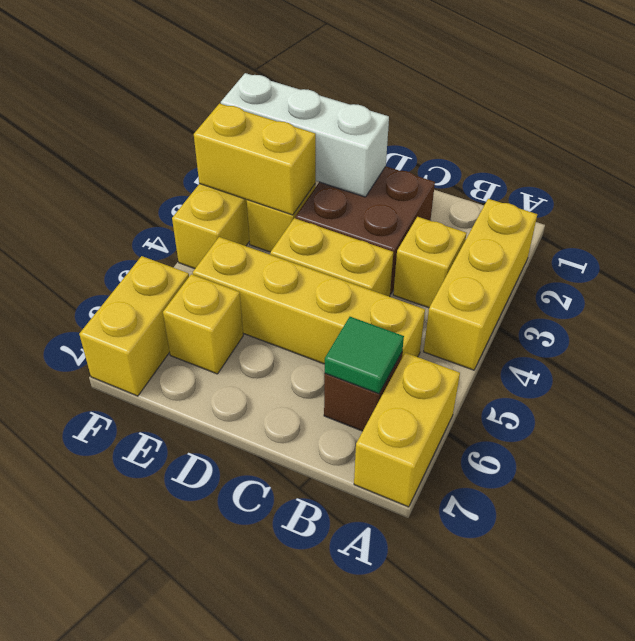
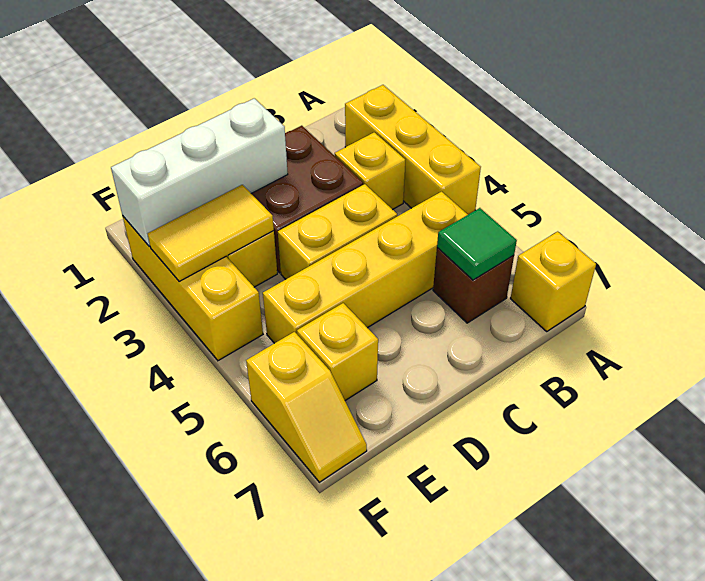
yellow 1x2 brick [354,353,460,507] -> yellow 1x1 brick [510,231,596,332]
yellow 1x2 brick [194,104,316,215] -> yellow 1x2 tile [148,185,274,282]
yellow 1x2 brick [79,256,189,396] -> yellow 1x2 slope [246,332,367,482]

